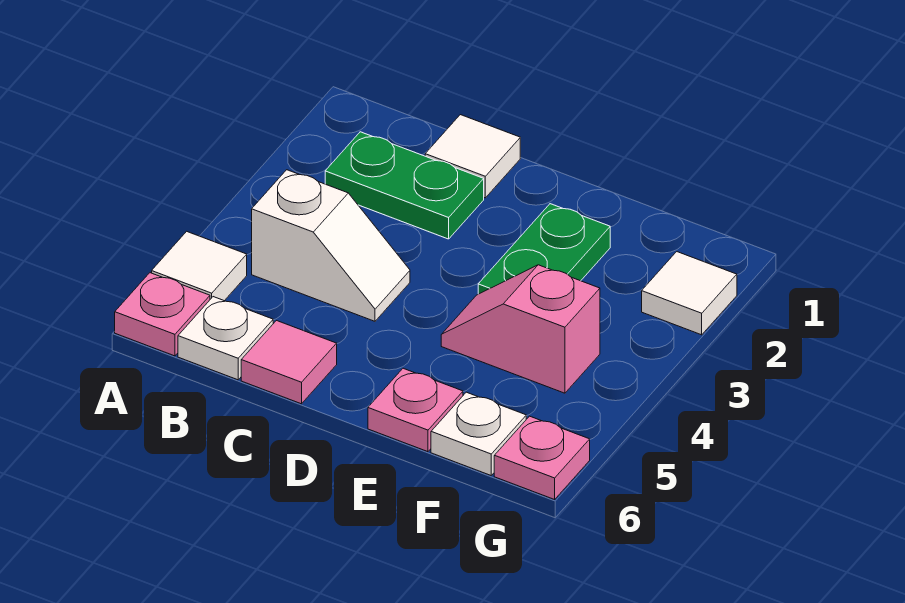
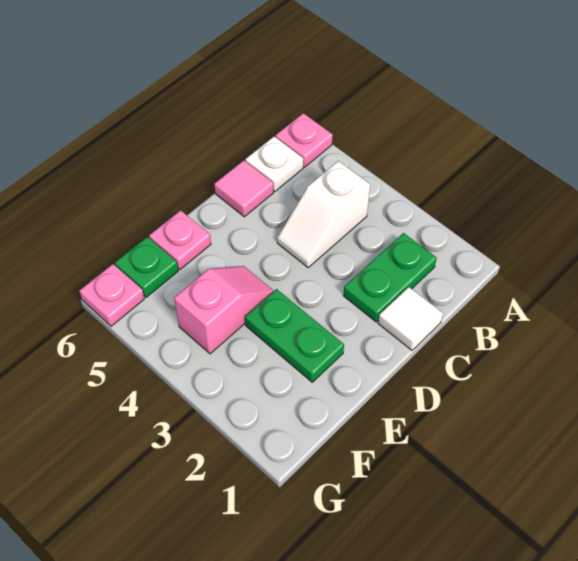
white 1x1 tile [152,231,247,301] -> none
white 1x1 plate [431,392,526,475] -> green 1x1 plate [115,237,178,297]
white 1x1 tile [642,252,737,335] -> none

